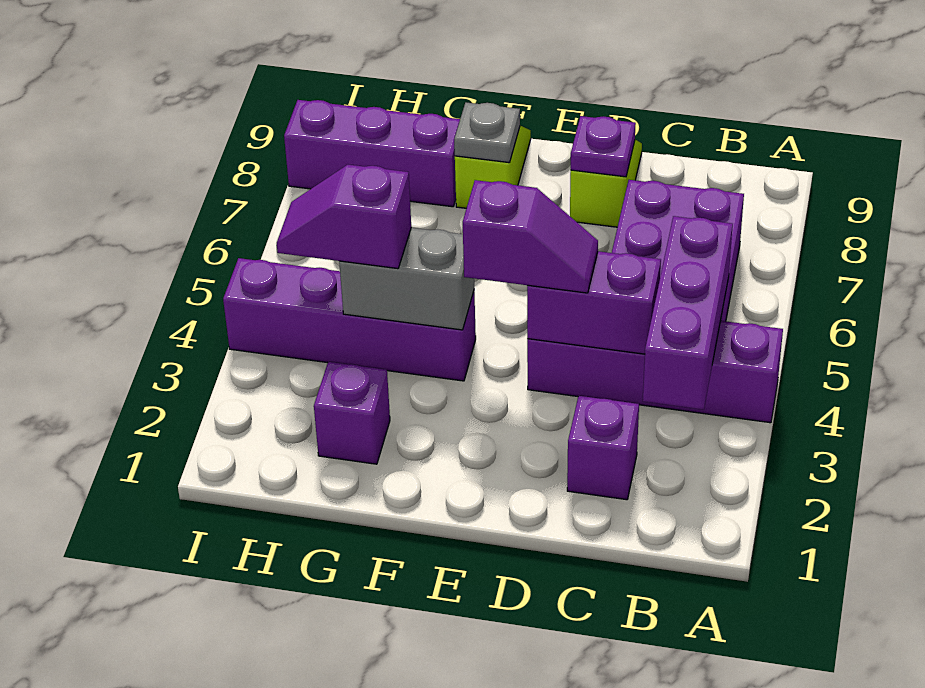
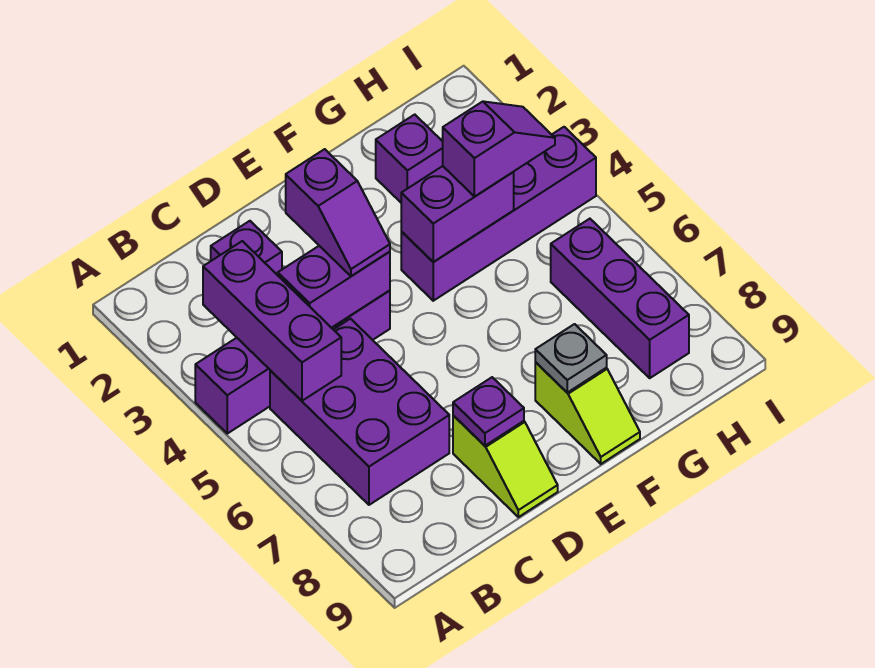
purple 1x2 slope [463,180,598,293] -> purple 1x2 slope turned to [286,149,390,276]
grey 1x2 brick [339,228,474,330] -> purple 1x2 brick [401,166,514,262]
purple 1x3 brick [284,100,460,207] -> purple 1x3 brick turned to [551,219,689,378]

